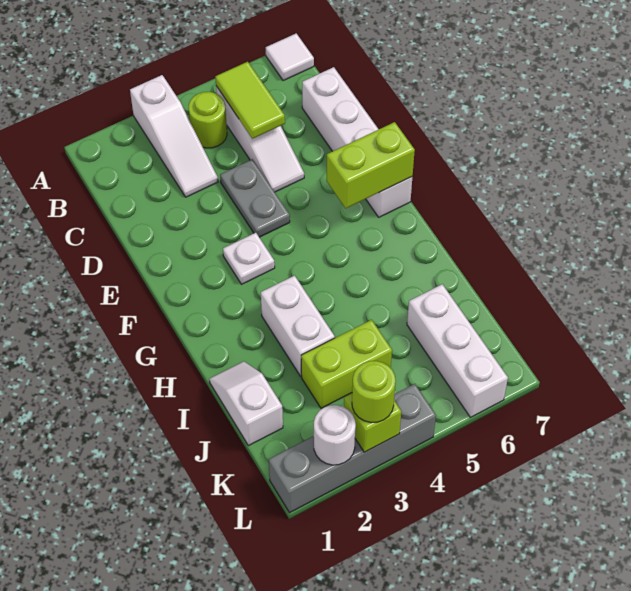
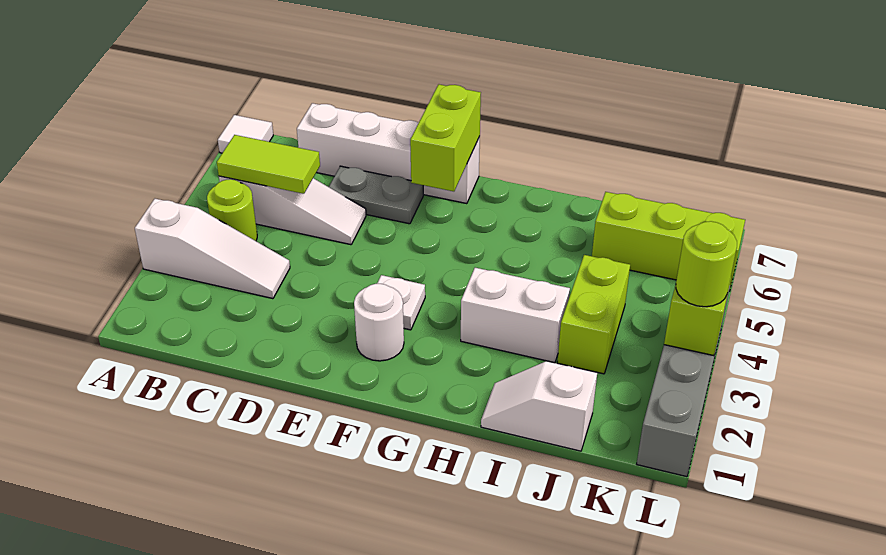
grey 1x2 plate [220,159,290,237] -> grey 1x2 plate moved to [329,166,423,224]
white 1x3 brick [407,284,508,417] -> lime 1x3 brick [592,192,745,291]
white 1x1 round brick [314,405,356,465] -> white 1x1 round brick moved to [354,284,404,361]

